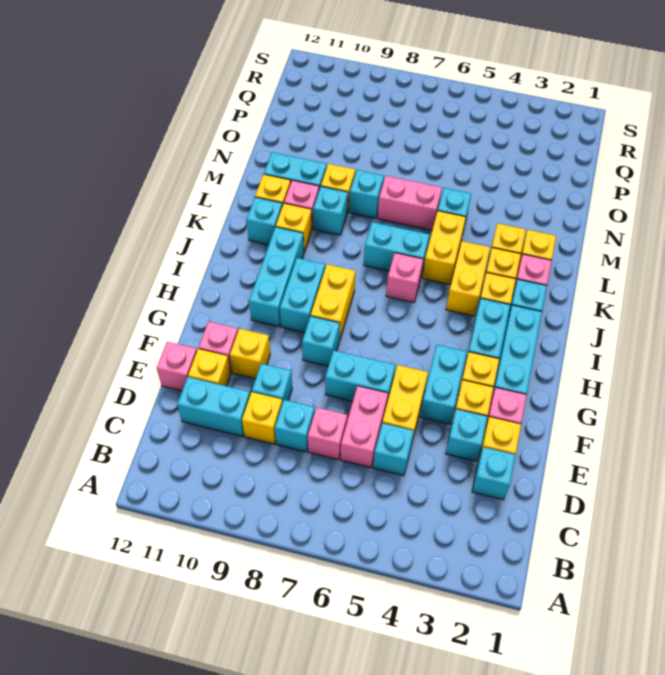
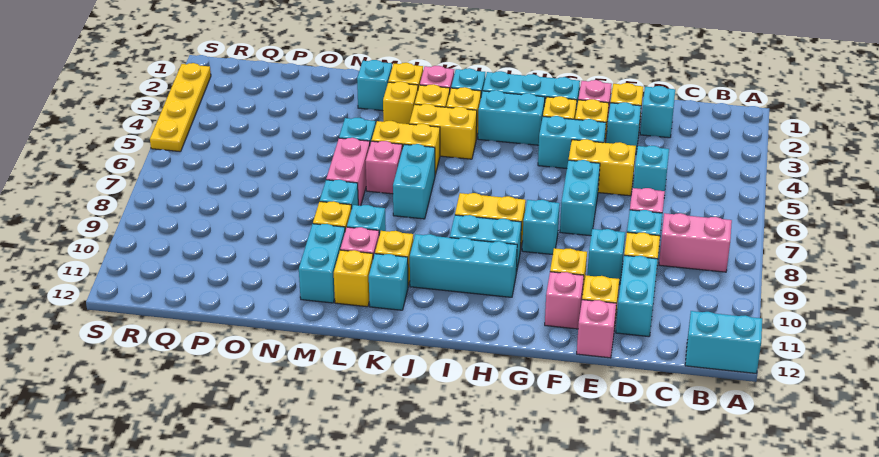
none -> cyan 1x2 brick [685,311,762,373]
pink 1x2 brick [341,386,388,467] -> pink 1x2 brick moved to [659,213,732,272]
pink 1x1 brick [386,253,423,303] -> pink 1x1 brick moved to [366,141,402,194]
none -> cyan 1x1 brick [357,60,392,111]
none -> yellow 1x4 plate [150,63,211,152]

